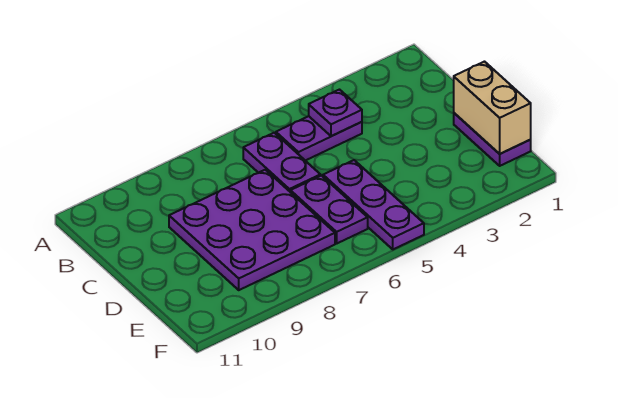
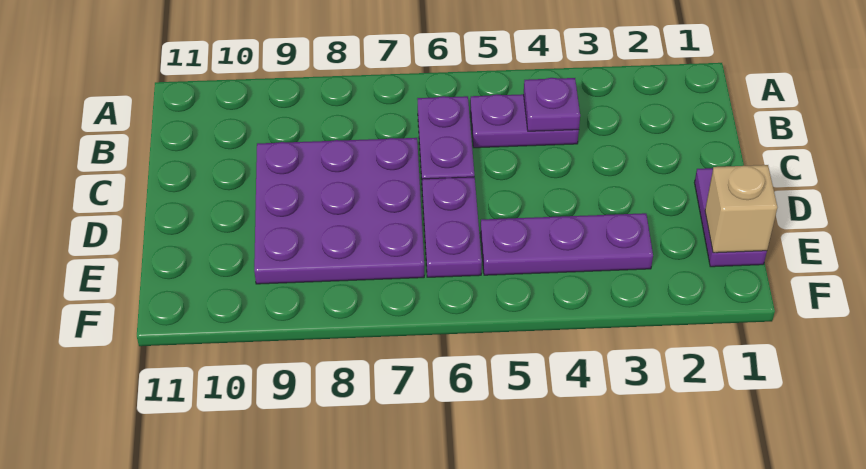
tan 1x2 brick [454,62,531,154] -> tan 1x1 brick [705,165,777,253]
purple 1x3 plate [323,160,424,249] -> purple 1x3 plate turned to [480,213,653,275]

